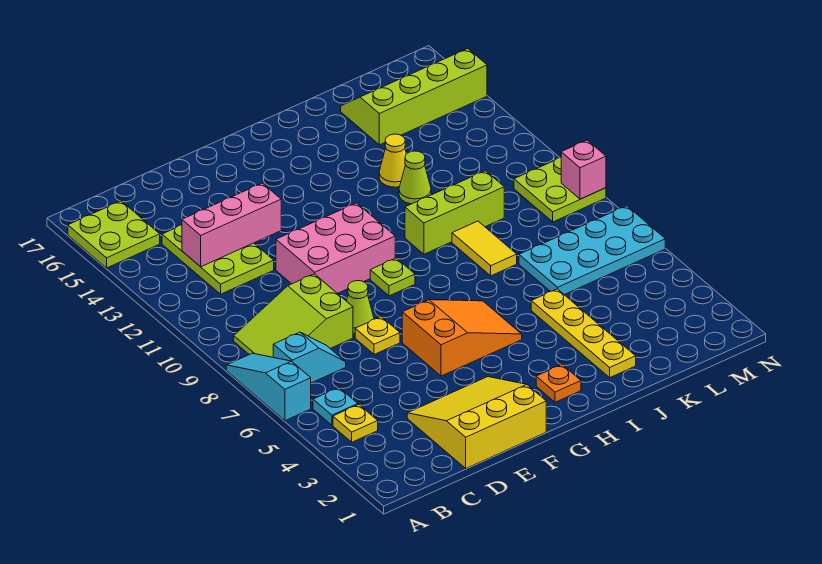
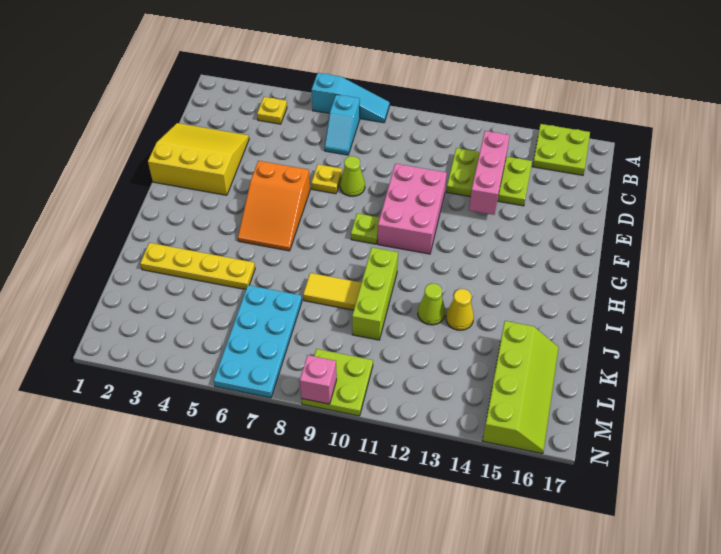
cyan 1x1 plate [313,388,358,425] -> none
lime 2x3 slope [234,274,353,357] -> none
yellow 3x3 slope [407,377,546,468] -> yellow 3x3 slope turned to [148,123,249,195]
orange 1x1 plate [536,365,581,402] -> none

